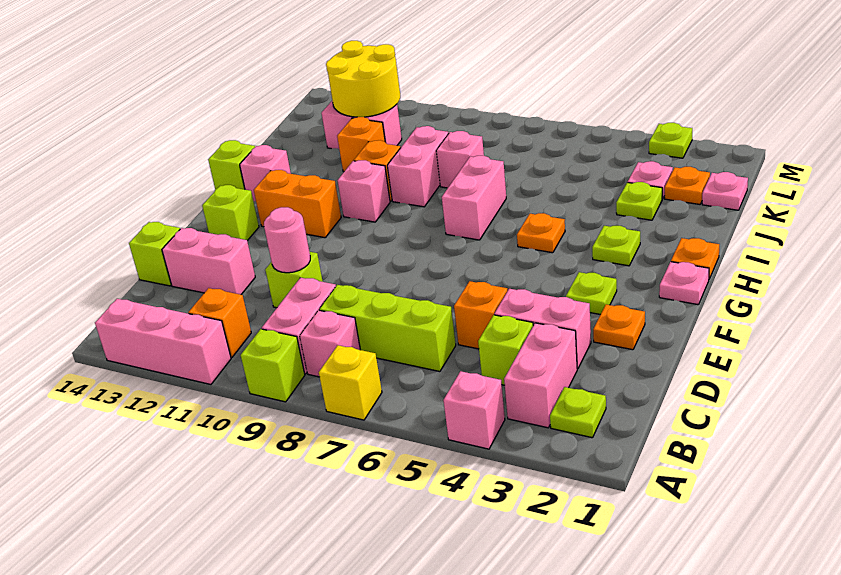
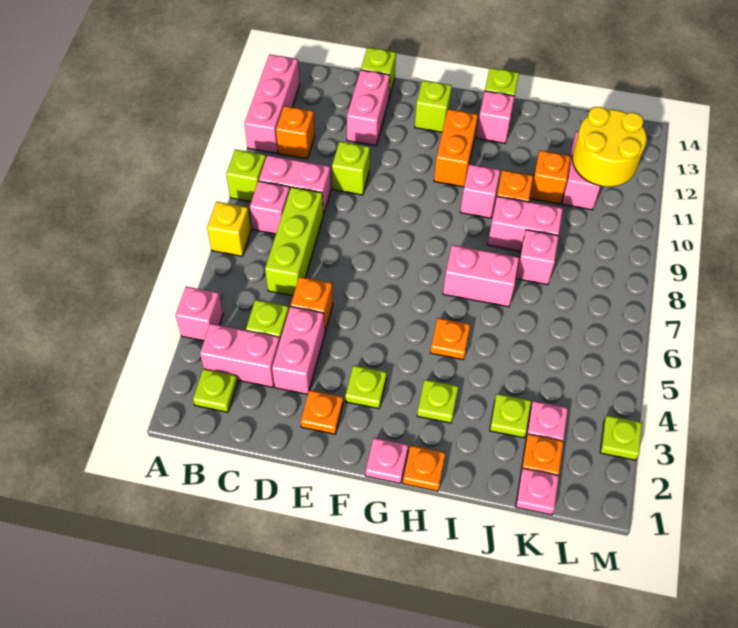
pink 1x1 round brick [264,207,310,273] -> none

